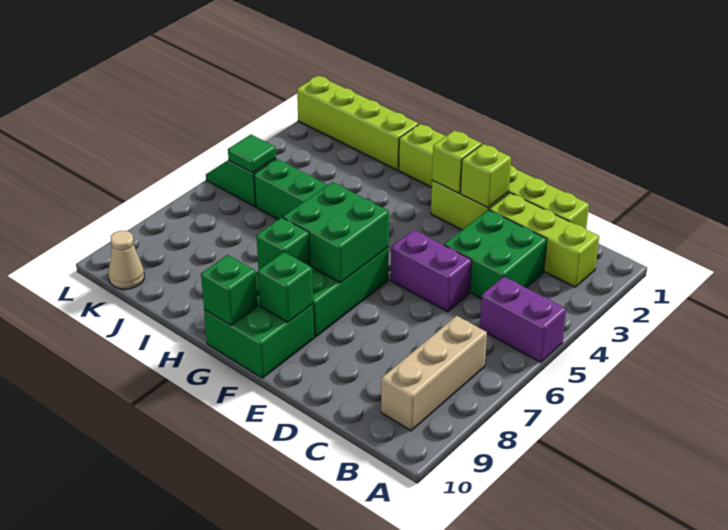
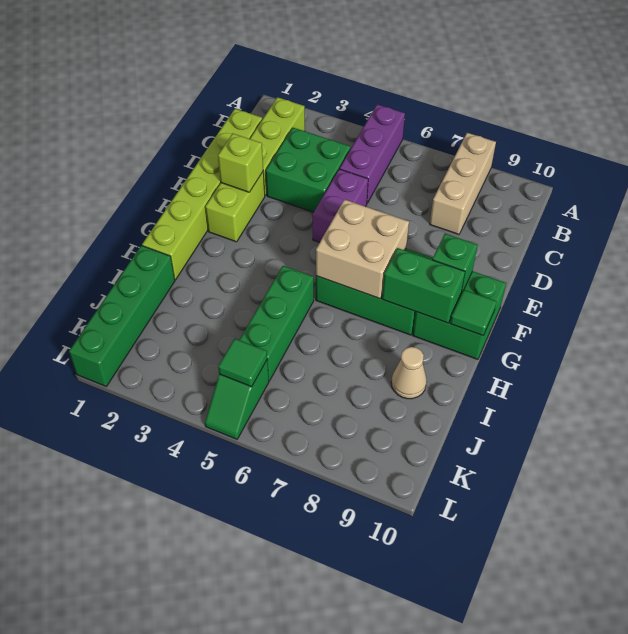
purple 1x2 brick [480,277,566,362] -> purple 1x3 brick [340,104,405,203]
tan 1x3 brick [381,316,487,431] -> tan 1x3 brick turned to [430,133,496,234]
lime 1x1 brick [432,130,482,193] -> none
green 2x2 brick [283,182,389,283] -> tan 2x2 brick [316,200,409,299]
green 1x1 brick [256,217,310,270] -> green 1x2 brick [382,248,465,323]
green 1x1 brick [201,255,257,325] -> green 1x1 tile [450,290,497,336]
lime 1x4 brick [297,76,419,170] -> green 1x4 brick [69,245,175,386]
tan 1x1 cone [109,231,144,289] -> tan 1x1 cone moved to [391,347,427,399]

